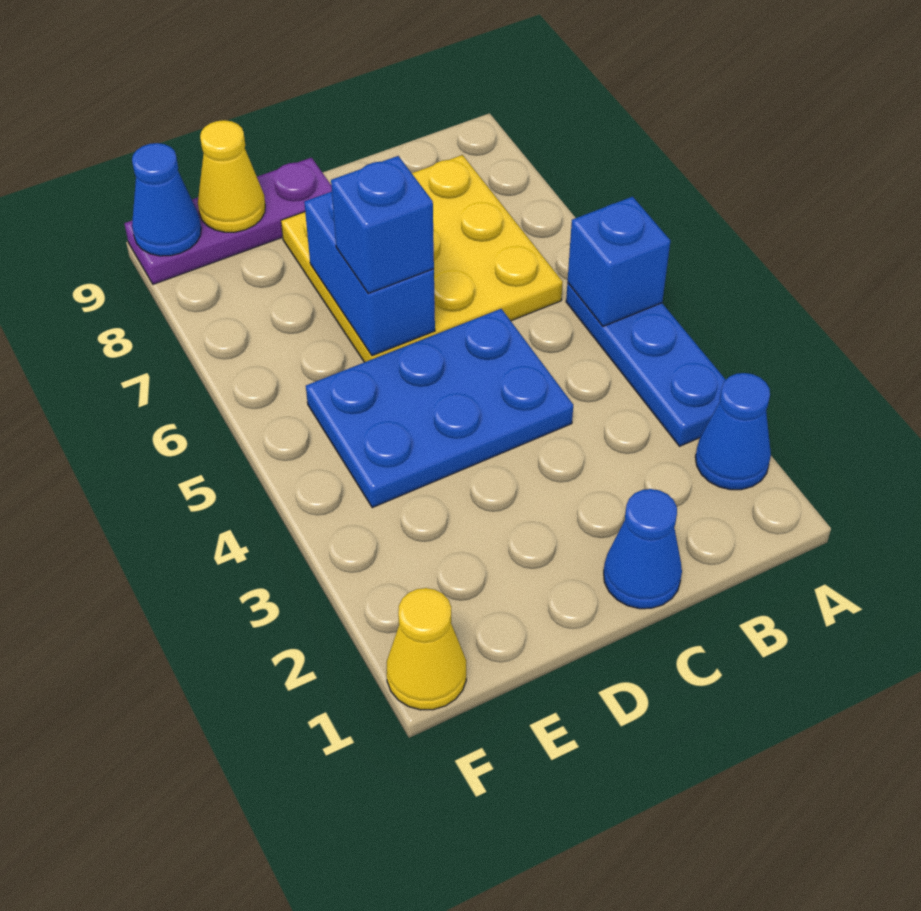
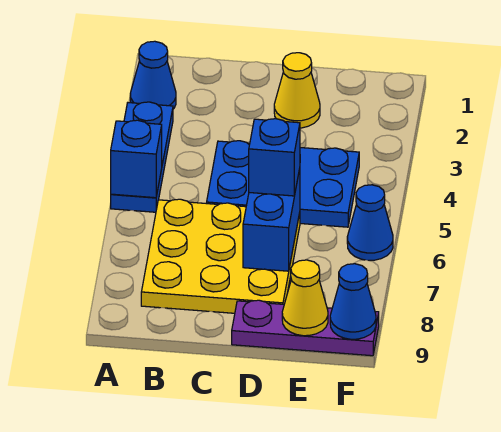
blue 1x1 cone [604,489,682,609] -> blue 1x1 cone moved to [347,185,393,260]
yellow 1x1 cone [387,588,466,710] -> yellow 1x1 cone moved to [274,53,320,128]

